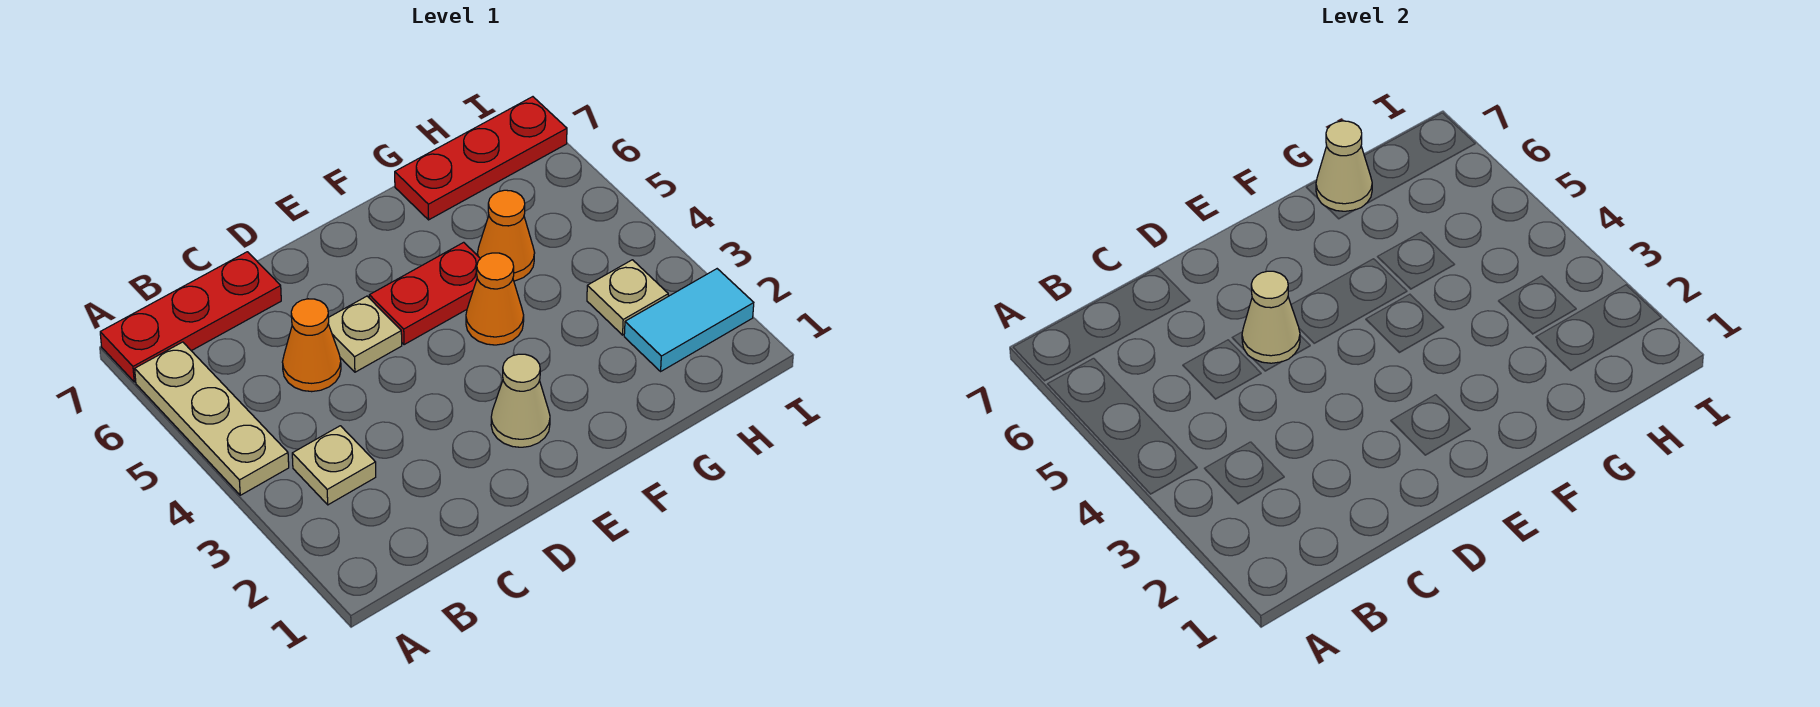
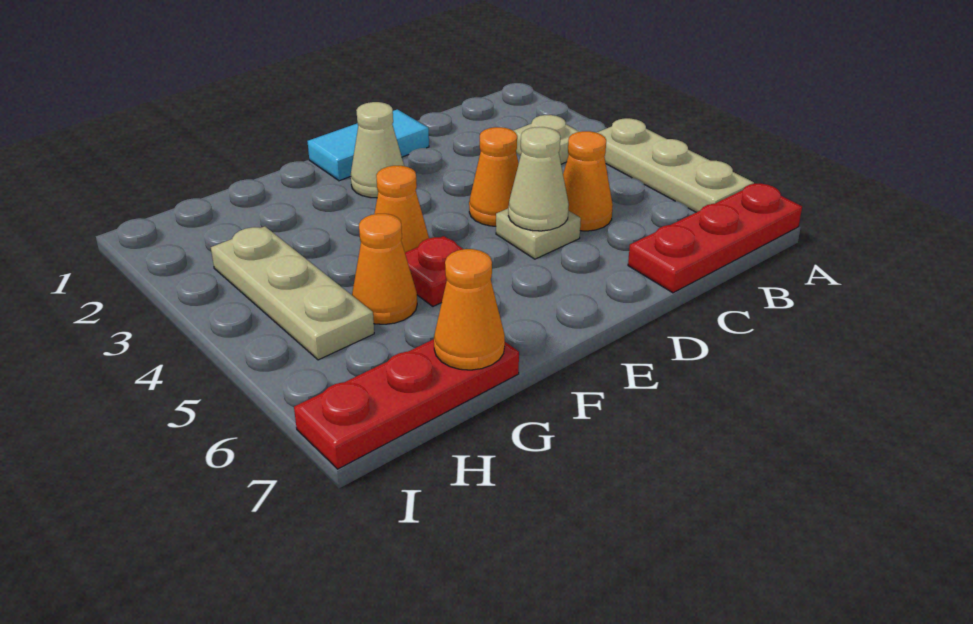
none -> orange 1x1 cone [469,127,519,226]
red 1x2 plate [369,242,480,345] -> red 1x1 plate [405,236,463,306]
tan 1x1 cone [1316,121,1372,211] -> orange 1x1 cone [434,249,505,370]
cyan 1x2 tile [624,269,754,371] -> cyan 1x2 tile moved to [307,109,429,181]
tan 1x1 plate [587,260,668,335] -> tan 1x3 plate [211,226,374,360]

